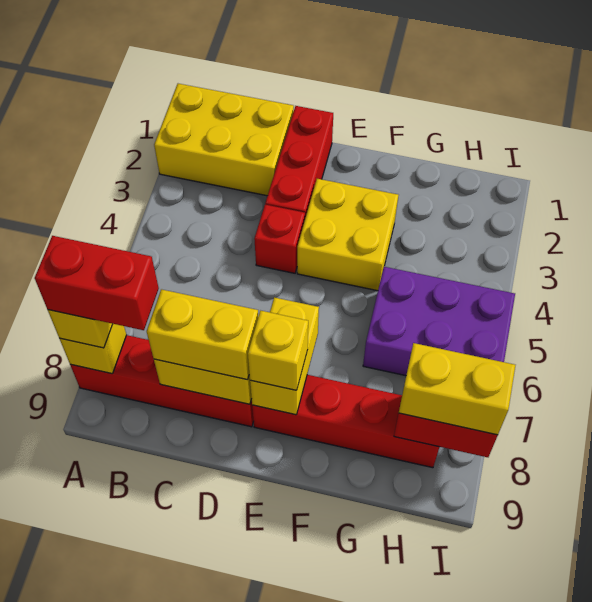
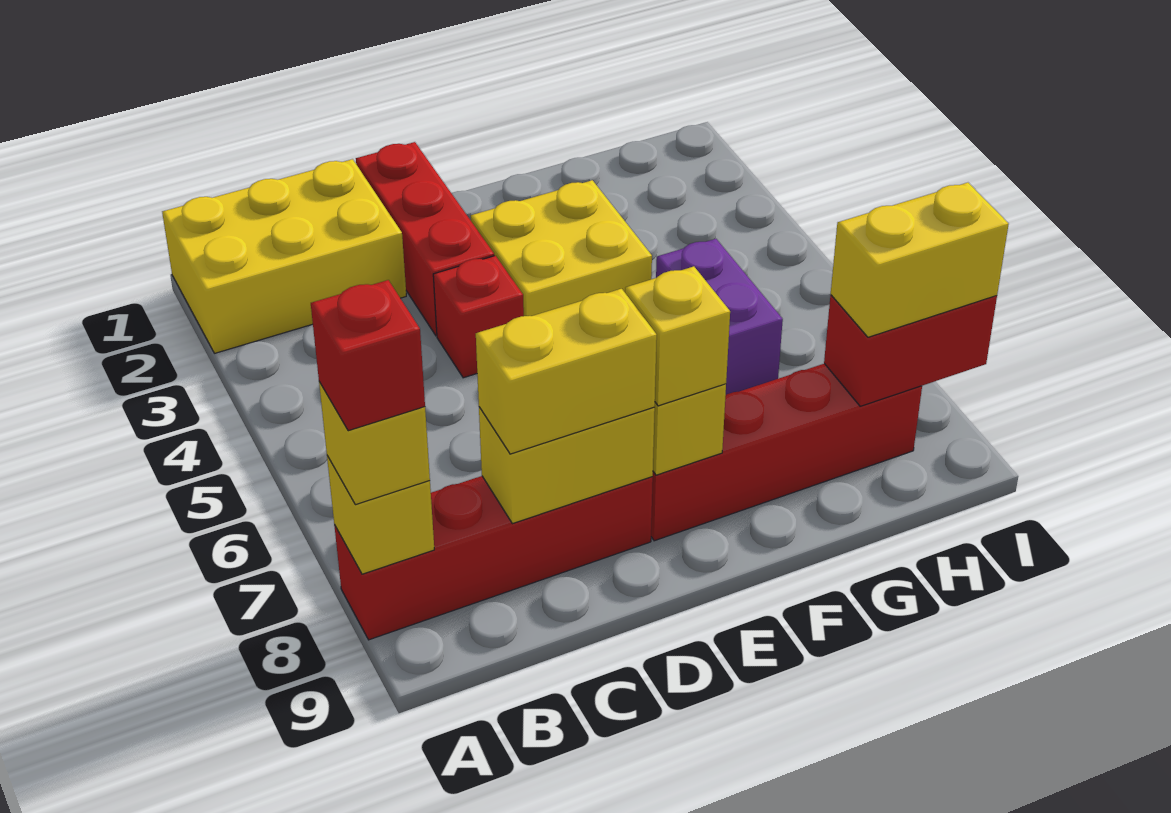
red 1x2 brick [35,236,159,330] -> red 1x1 brick [311,280,425,431]
purple 2x3 brick [363,267,515,376] -> purple 1x2 brick [656,239,783,395]

